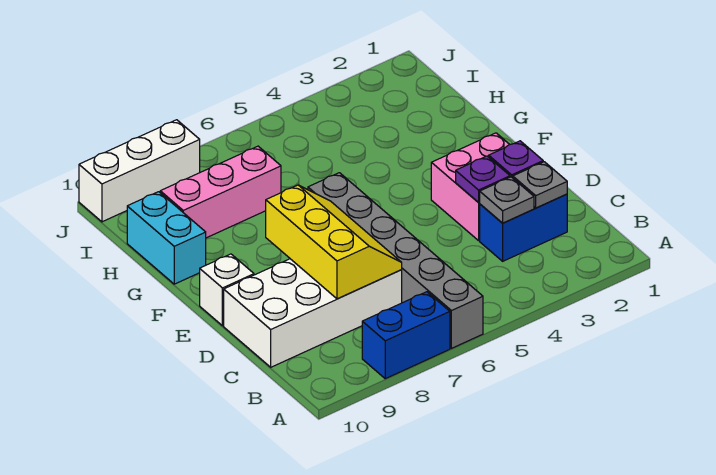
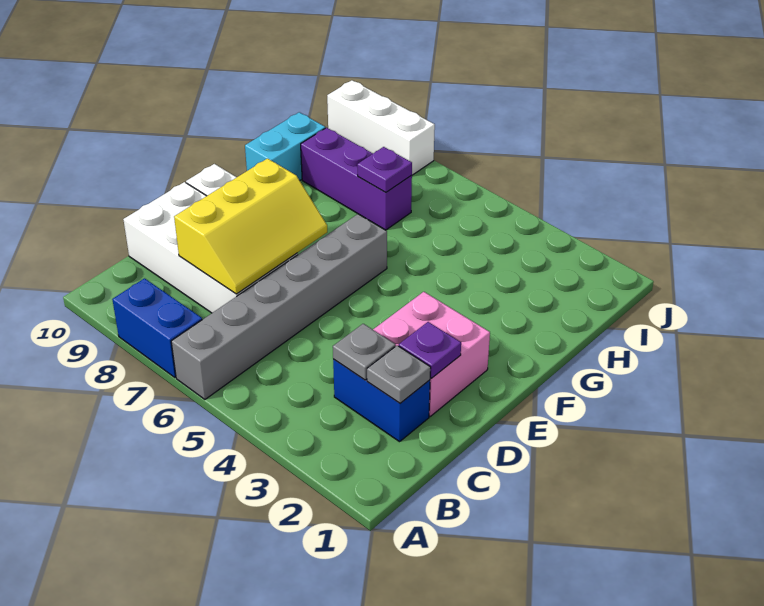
purple 1x1 plate [456,156,510,203] -> purple 1x1 plate moved to [357,147,412,193]
pink 1x3 brick [160,146,281,238] -> purple 1x3 brick [301,128,412,230]

